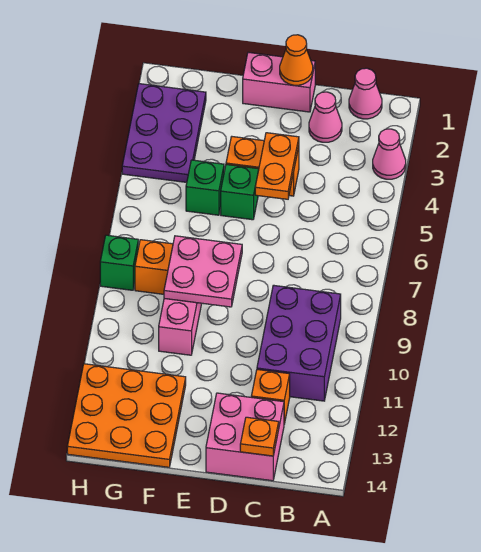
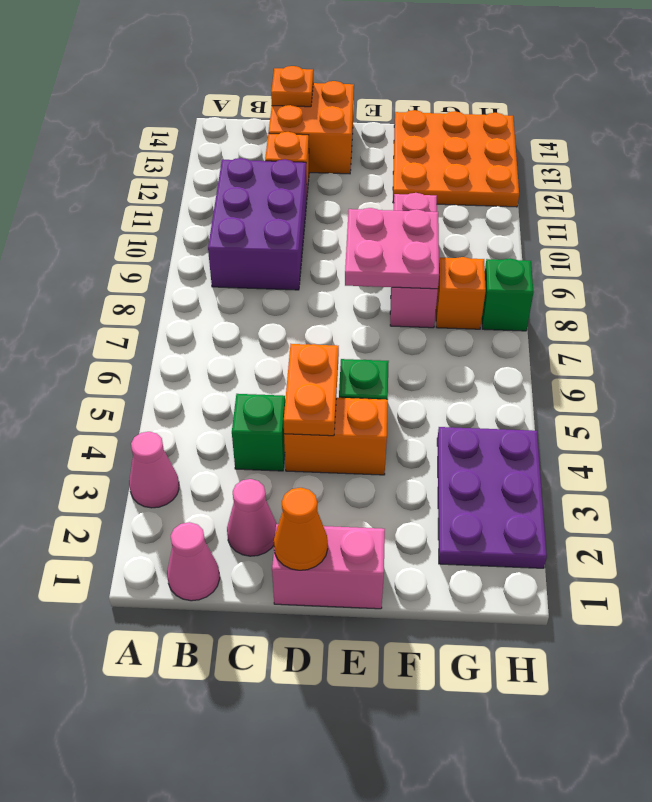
pink 2x2 brick [206,393,284,481] -> orange 2x2 brick [269,81,354,174]
green 1x1 brick [186,160,224,215] -> green 1x1 brick moved to [232,394,285,471]

